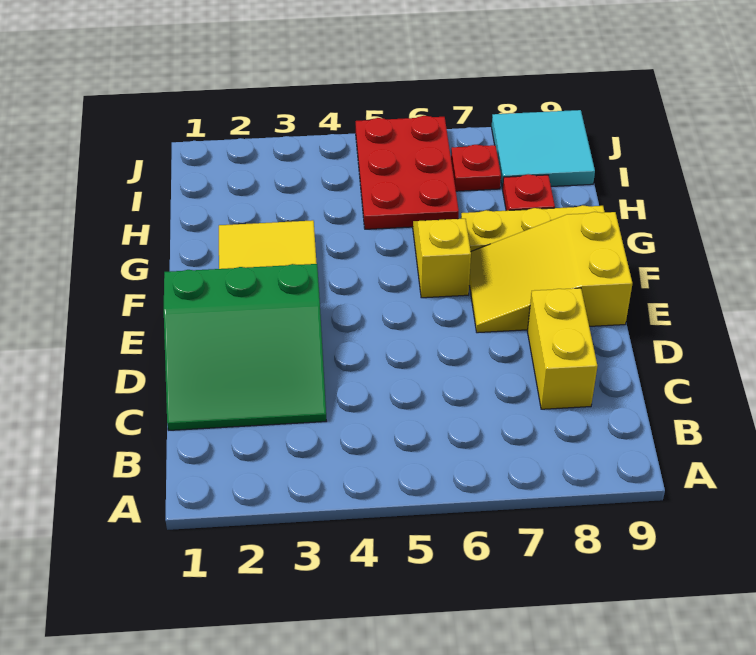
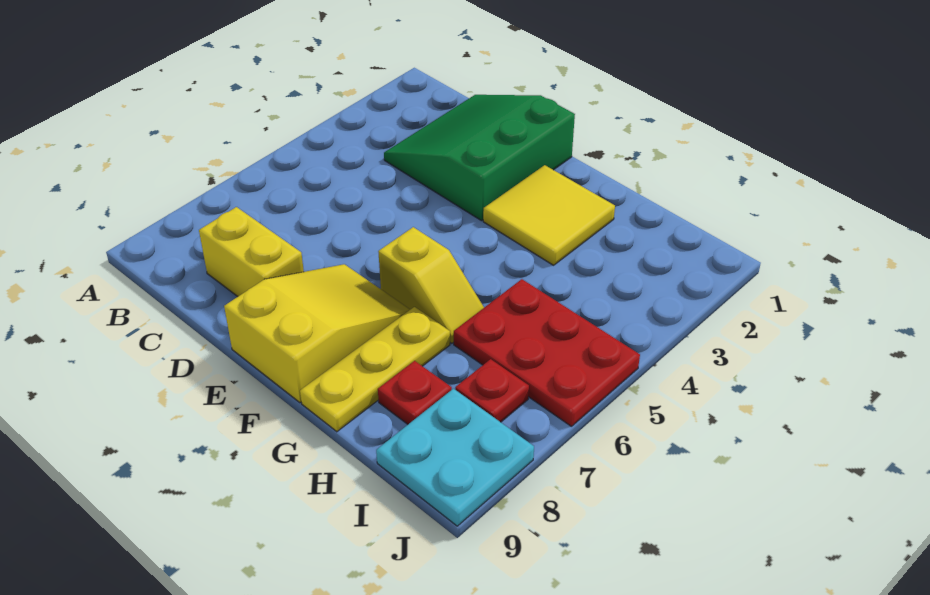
cyan 2x2 tile [492,110,595,189] -> cyan 2x2 plate [376,389,534,526]

